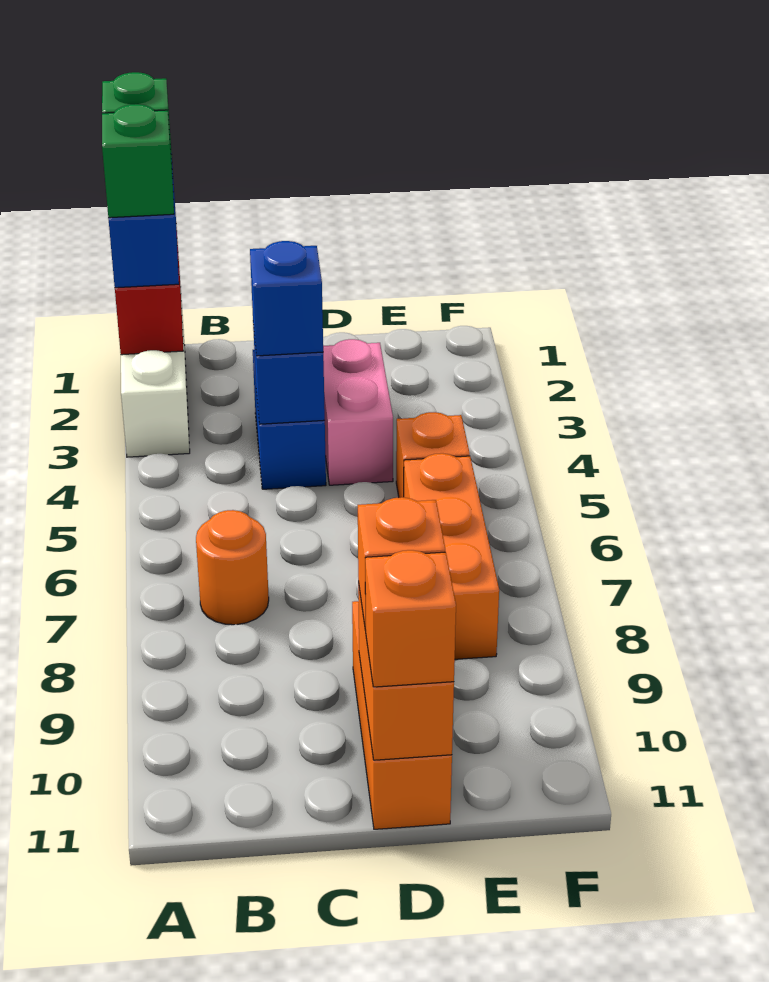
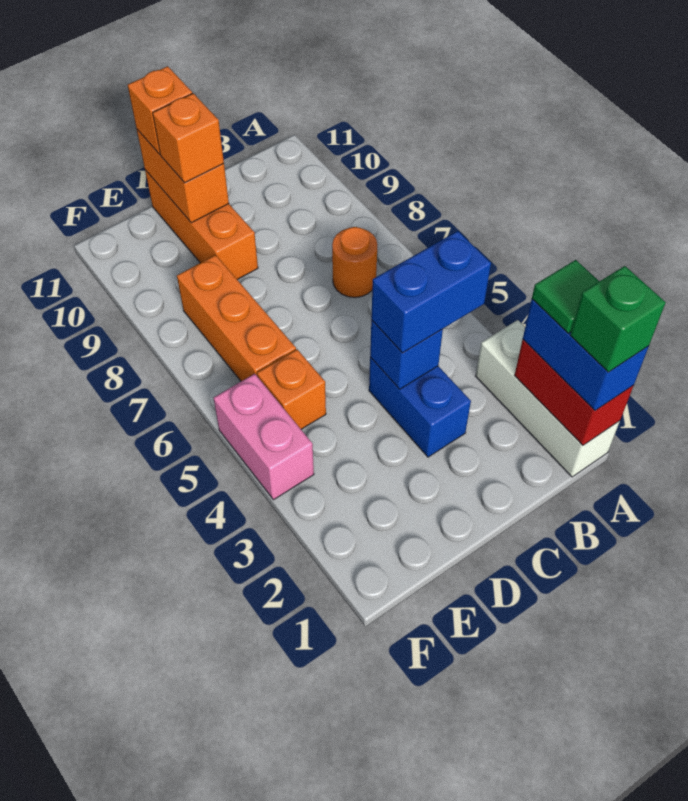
green 1x1 brick [102,104,174,218] -> green 1x1 tile [532,260,599,333]
blue 1x1 brick [250,241,323,356] -> blue 1x2 brick [371,231,491,353]
pink 1x2 brick [323,339,393,485] -> pink 1x2 brick moved to [214,374,314,500]

